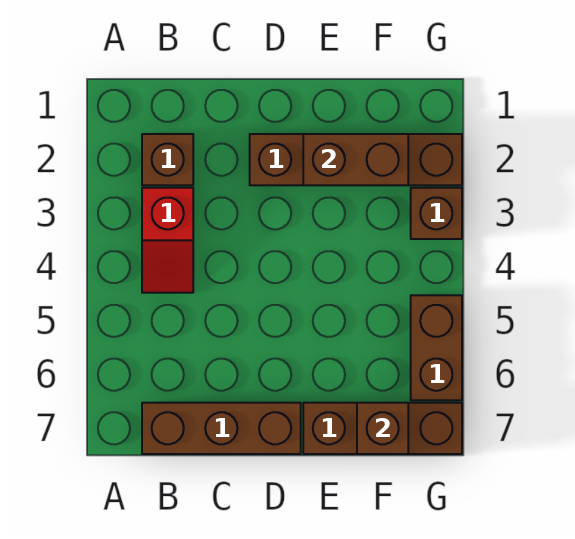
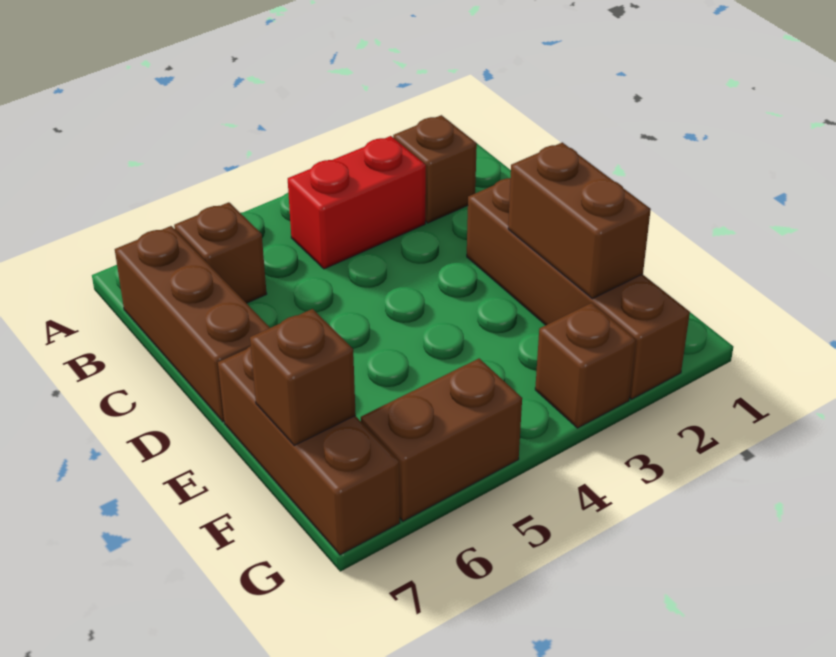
red 1x2 slope [142,188,193,293] -> red 1x2 brick [288,136,426,269]
none -> brown 1x1 brick [174,202,267,303]

